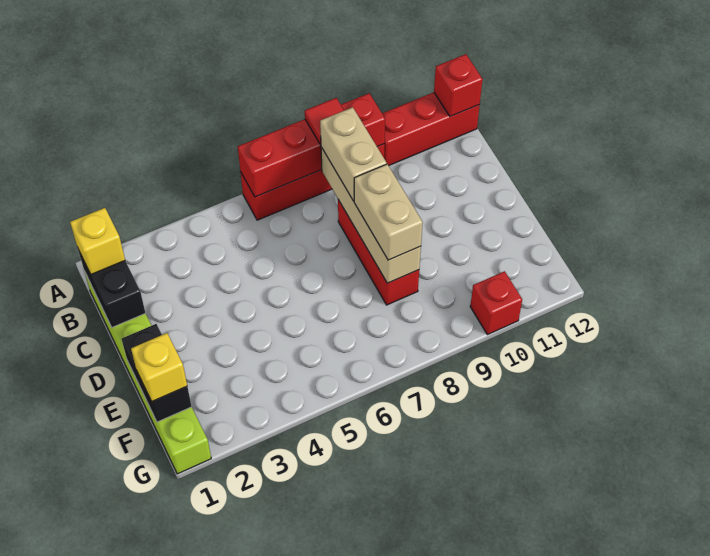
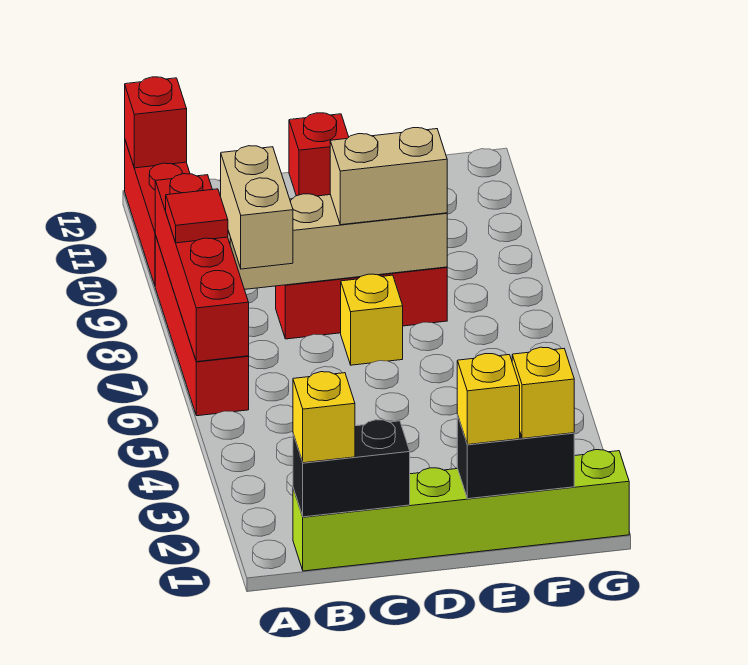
tan 1x2 brick [320,107,387,201] -> tan 1x2 brick turned to [221,146,293,269]
none -> yellow 1x1 brick [341,274,403,365]
none -> yellow 1x1 brick [457,354,520,445]
red 1x1 brick [470,271,522,335] -> red 1x1 brick moved to [289,113,349,196]

